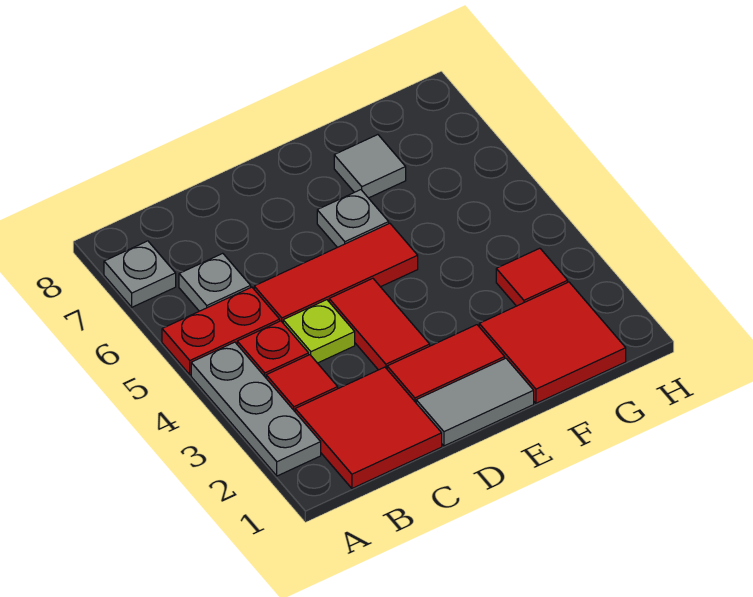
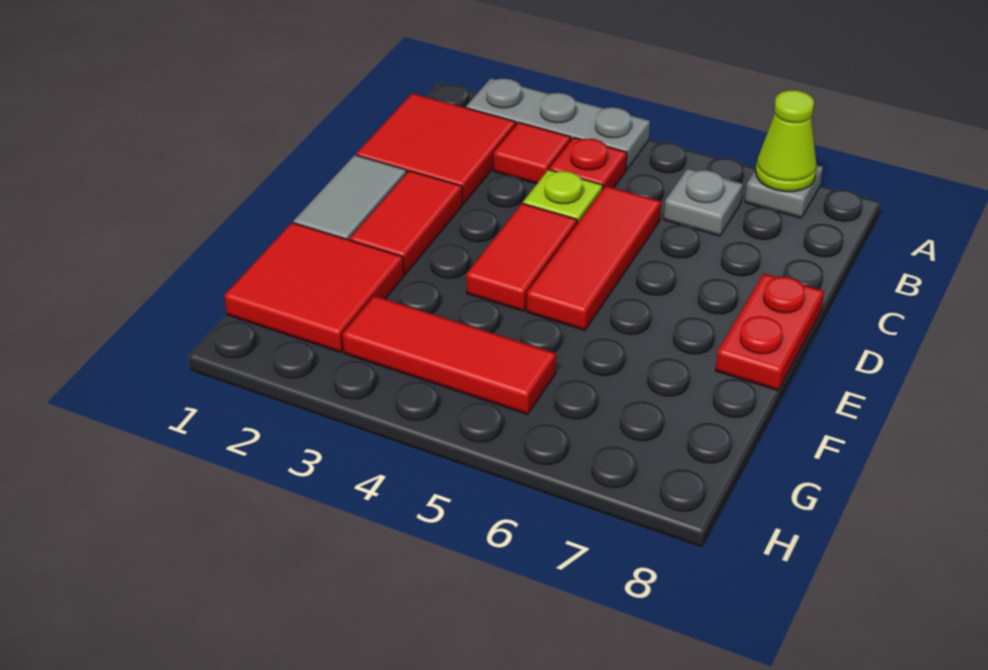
red 1x2 plate [162,287,280,375] -> red 1x2 plate moved to [715,273,824,390]
none -> lime 1x1 cone [755,90,817,192]
red 1x2 tile [329,278,430,370] -> red 1x2 tile turned to [466,203,577,311]
grey 1x1 plate [317,190,389,247] -> none
grey 1x1 tile [334,135,406,198] -> none
red 1x1 tile [496,248,568,306] -> red 1x3 tile [343,296,556,414]

